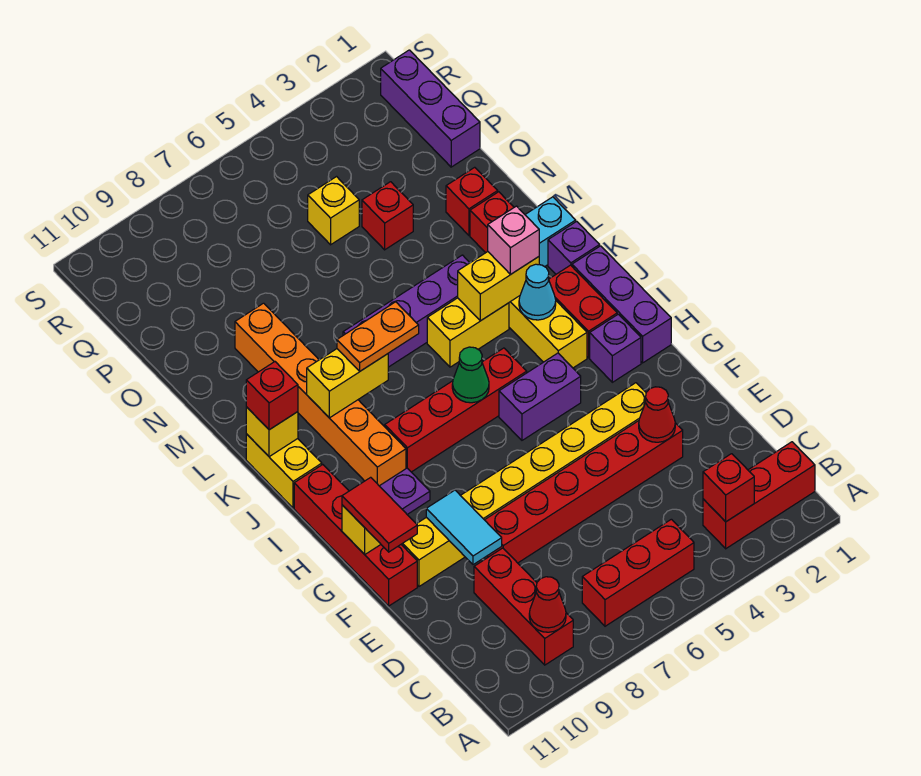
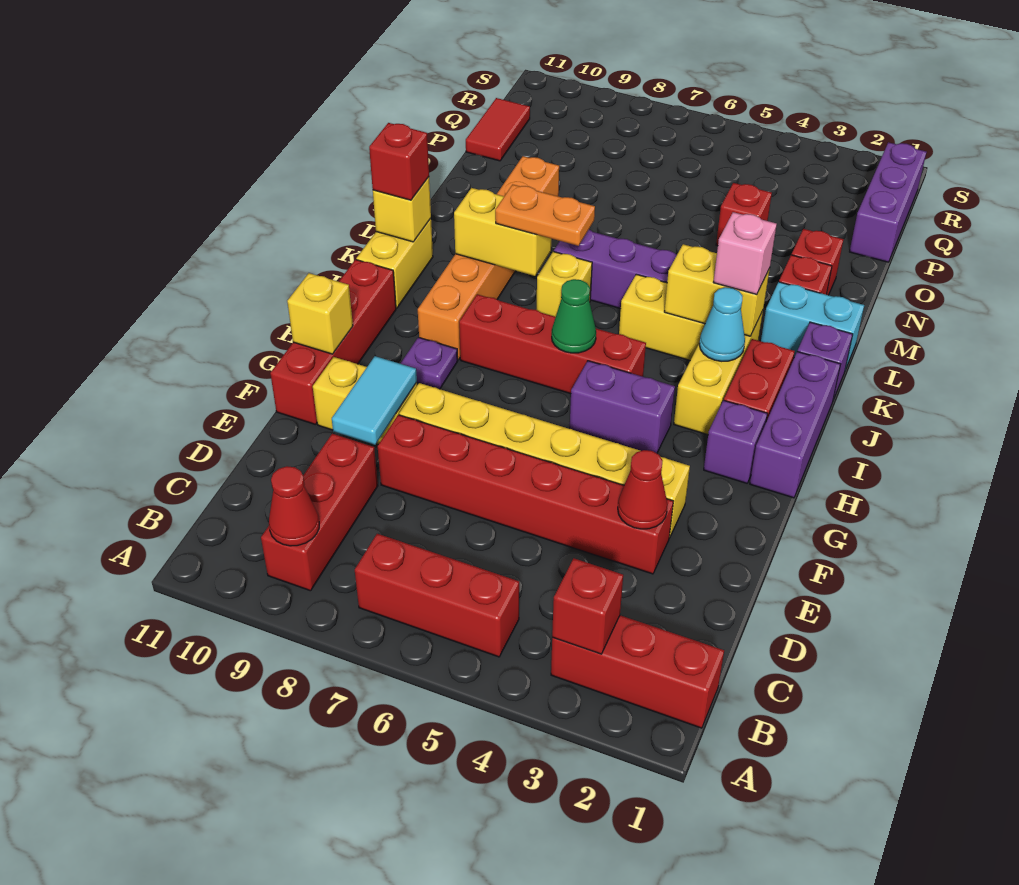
red 1x2 tile [342,477,417,552] -> red 1x2 tile moved to [466,98,530,161]
yellow 1x1 brick [308,177,359,245] -> yellow 1x1 brick moved to [537,252,592,317]

